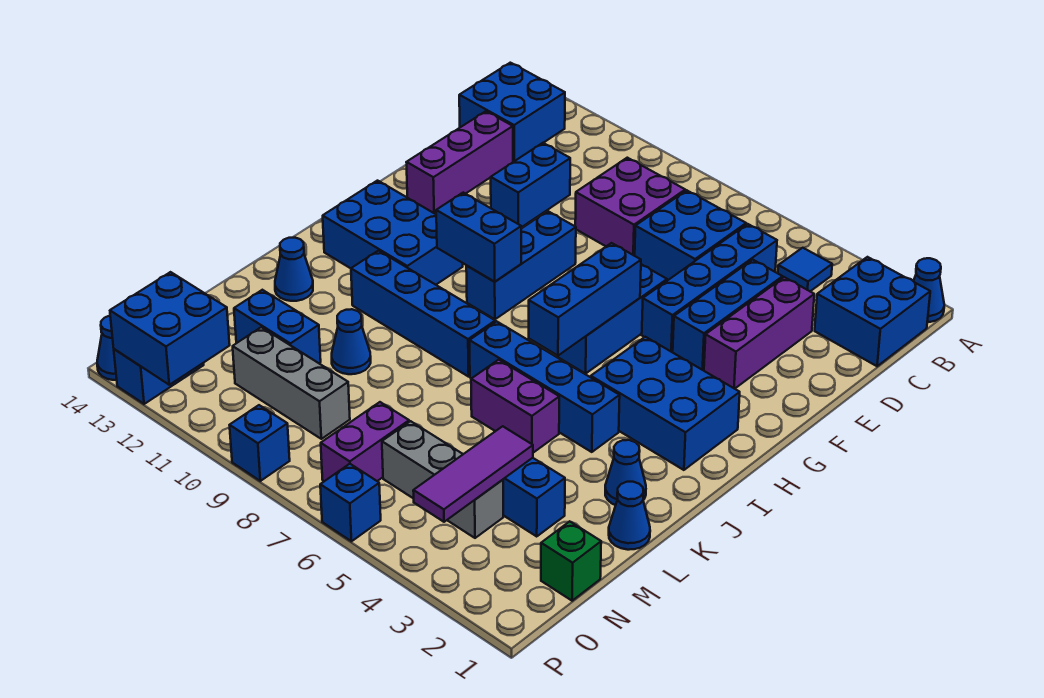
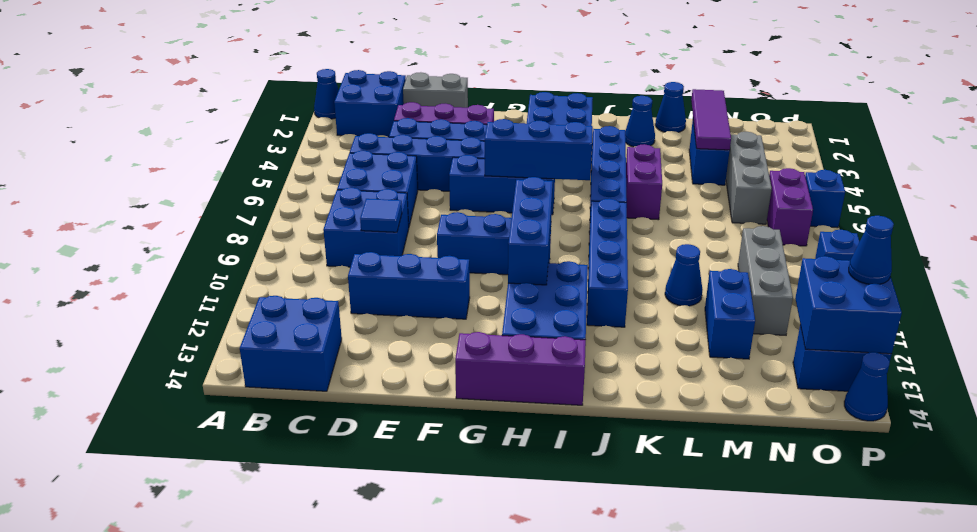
blue 1x1 tile [778,248,832,291] -> blue 1x1 tile moved to [360,199,402,232]
purple 2x2 brick [575,158,685,256] -> blue 2x2 brick [323,188,409,267]
none -> grey 1x2 brick [403,72,468,108]
blue 1x2 brick [491,143,570,227] -> blue 1x3 brick [348,252,470,319]
purple 1x3 brick [406,111,513,214] -> purple 1x3 brick moved to [455,332,586,405]
blue 1x2 brick [436,193,521,282] -> blue 1x3 brick [508,177,553,285]
blue 1x1 cone [275,238,313,301] -> blue 1x1 cone moved to [849,216,894,284]
purple 1x3 tile [413,426,533,522] -> purple 1x3 tile turned to [691,89,731,150]
green 1x1 brick [541,521,601,601] -> none
purple 1x2 brick [321,402,409,481] -> purple 1x2 brick turned to [767,168,813,246]

